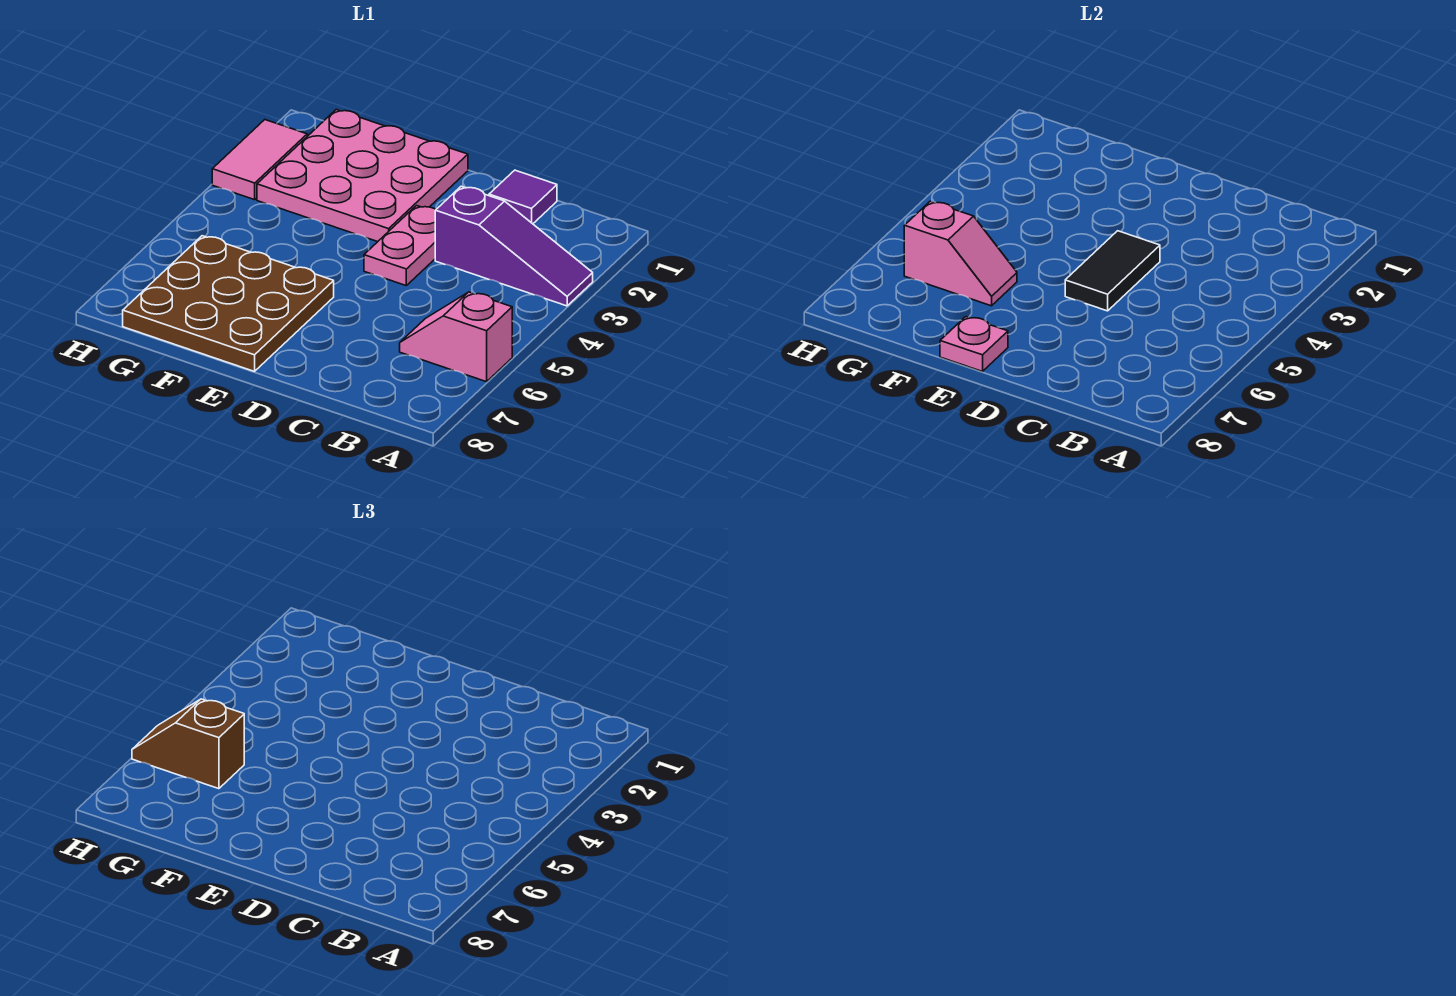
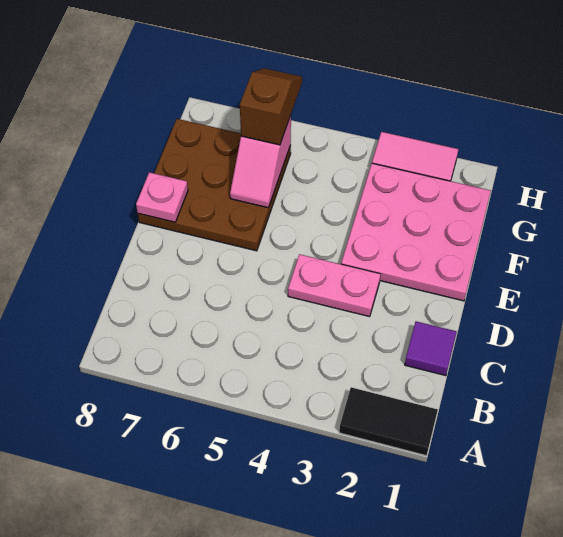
purple 1x3 slope [435,186,593,306] -> none
pink 1x2 slope [400,292,512,382] -> none
black 1x2 tile [1065,231,1160,311] -> black 1x2 tile moved to [339,387,438,456]

